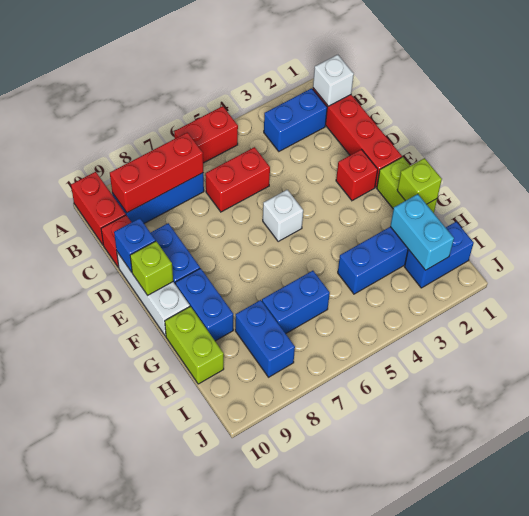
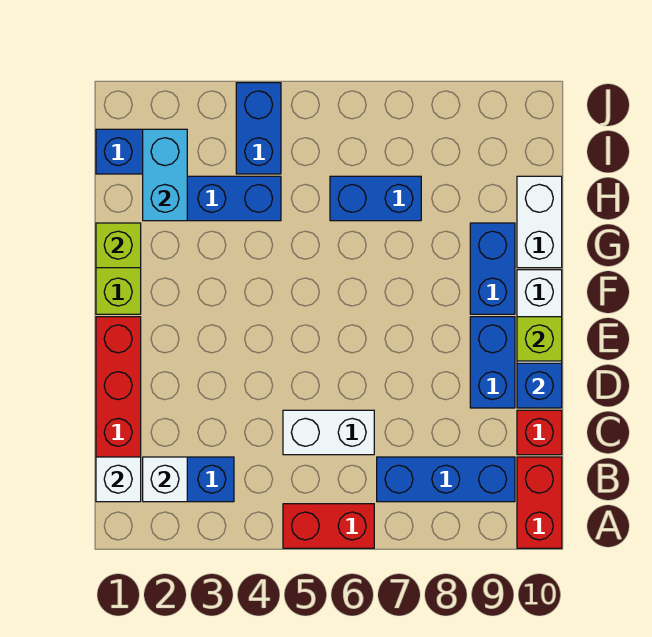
red 1x3 brick [110,132,203,213] -> none
red 1x2 brick [205,147,270,212] -> white 1x2 brick [283,410,374,455]
red 1x1 brick [336,149,378,201] -> none
white 1x1 brick [263,190,303,241] -> white 1x1 brick moved to [143,457,187,502]
lime 1x2 brick [165,306,224,384] -> white 1x2 brick [517,176,562,268]
blue 1x2 brick [235,300,295,377] -> blue 1x2 brick moved to [236,83,281,174]

